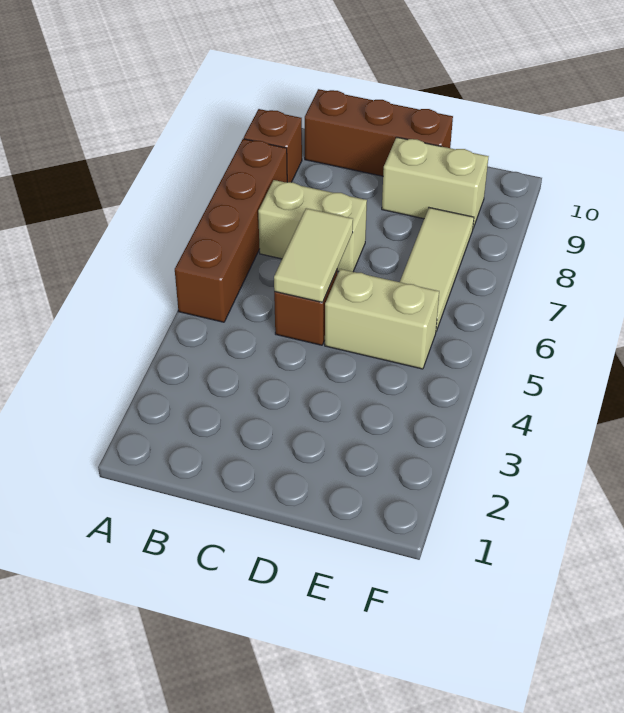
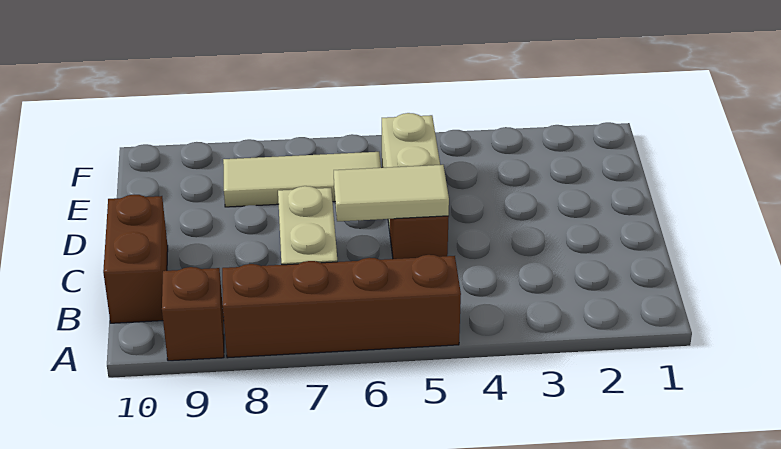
brown 1x3 brick [305,89,453,176] -> brown 1x2 brick [103,195,168,323]
tan 1x2 brick [382,137,489,228] -> none

